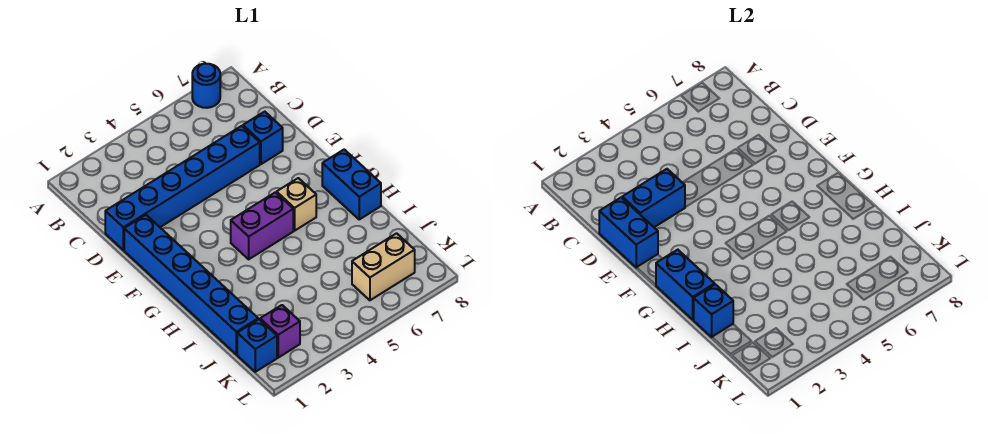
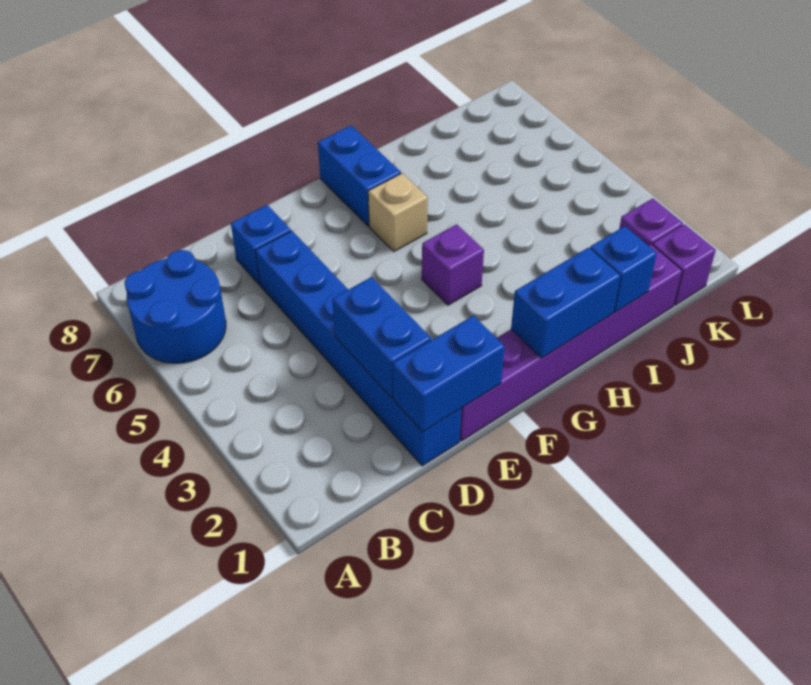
blue 1x1 round brick [192,64,220,108] -> blue 2x2 round brick [125,250,226,363]
blue 1x6 brick [124,215,258,355] -> purple 1x6 brick [460,244,682,441]
purple 1x2 brick [231,192,293,259] -> purple 1x1 brick [422,224,484,305]
blue 1x2 brick [322,150,381,219] -> blue 1x2 brick turned to [318,126,401,226]
blue 1x1 brick [237,319,277,372] -> purple 1x1 brick [653,224,716,305]
tan 1x2 brick [352,233,415,300] -> none

